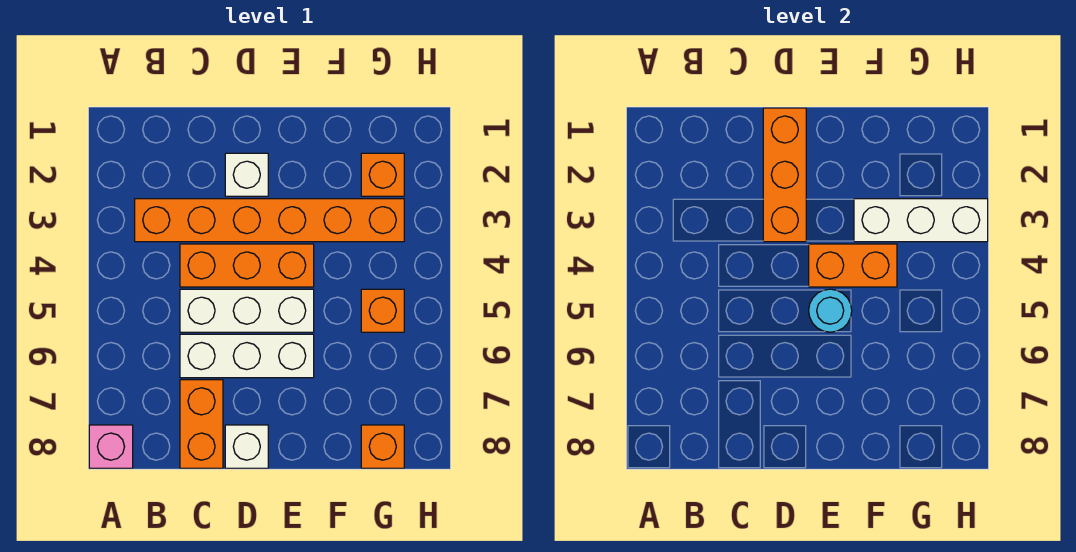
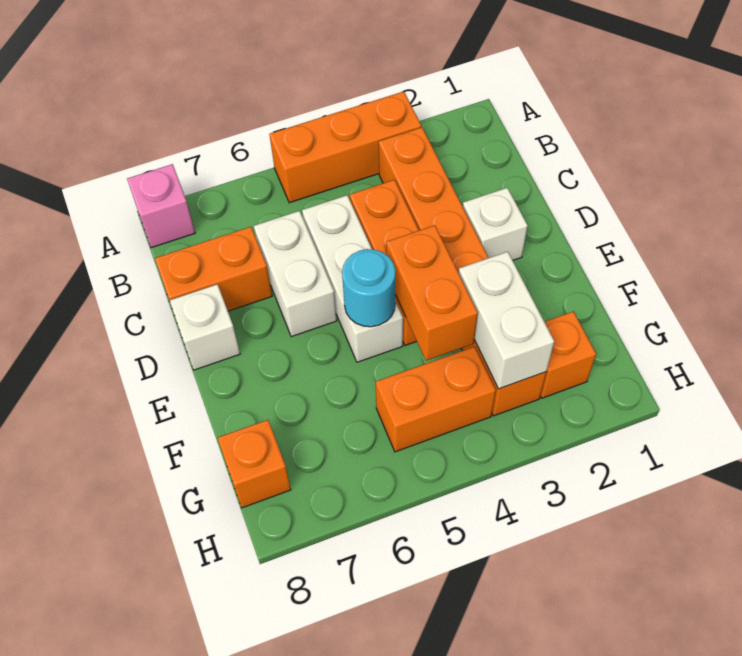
white 1x3 brick [180,334,314,378] -> white 1x2 brick [254,211,337,337]
orange 1x3 brick [763,108,806,242] -> orange 1x3 brick moved to [269,91,421,203]
white 1x3 brick [854,199,988,242] -> white 1x2 brick [459,252,554,389]
orange 1x1 brick [361,289,404,332] -> orange 1x2 brick [376,346,496,452]

